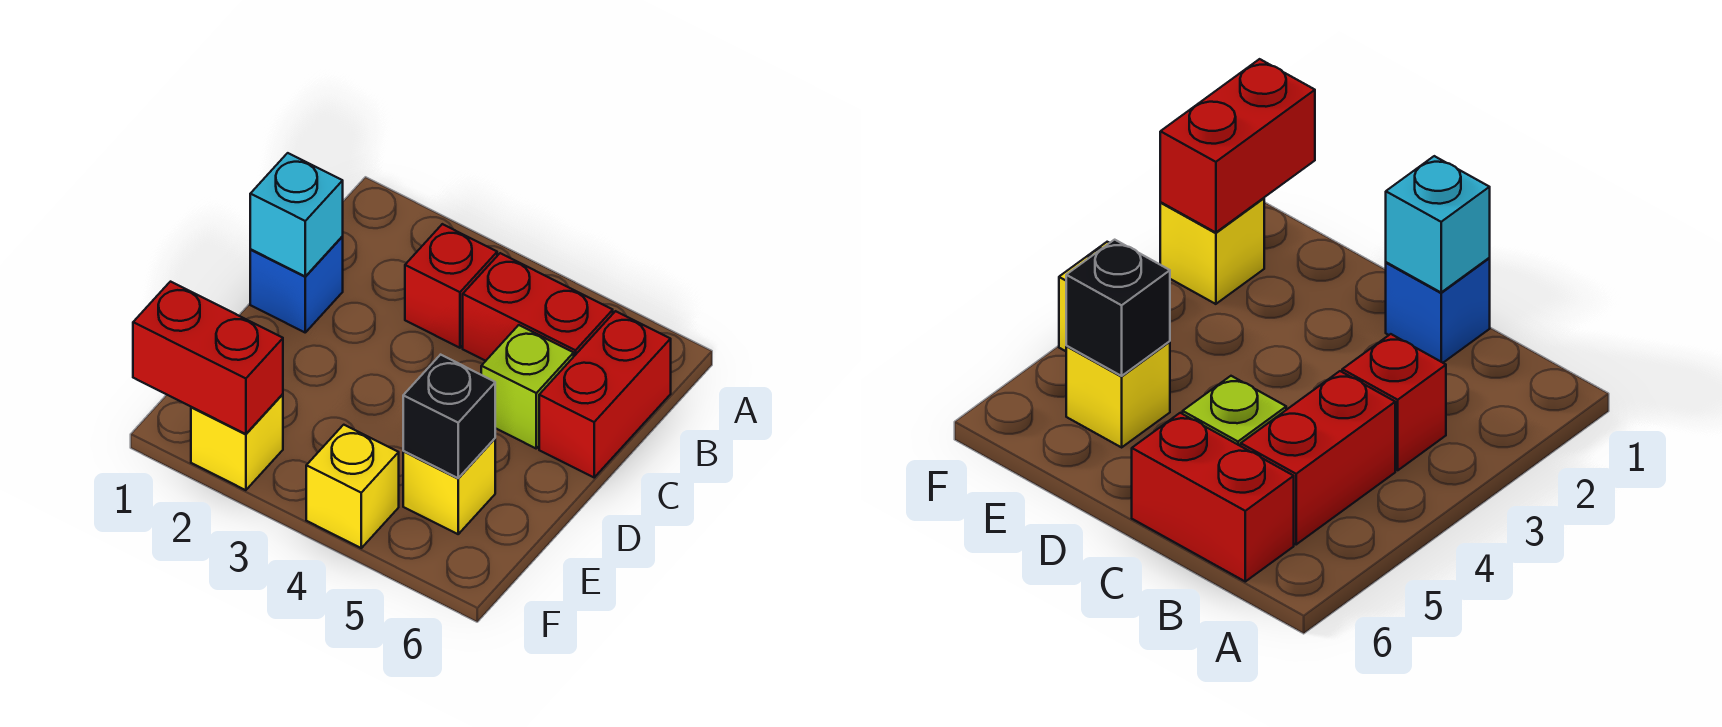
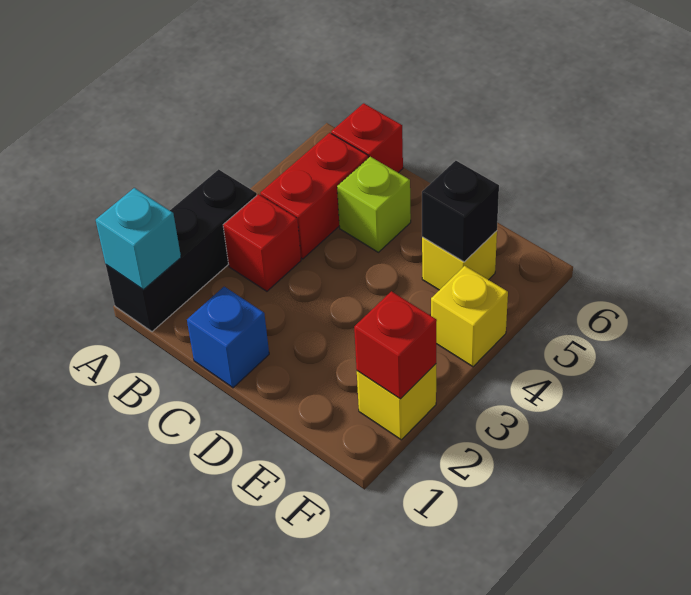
none -> black 1x3 brick [106,169,257,332]
red 1x2 brick [539,311,671,477] -> red 1x1 brick [331,103,403,173]
cyan 1x1 brick [250,153,343,277] -> cyan 1x1 brick moved to [96,188,181,290]
red 1x2 brick [133,282,283,434] -> red 1x1 brick [354,291,437,399]

